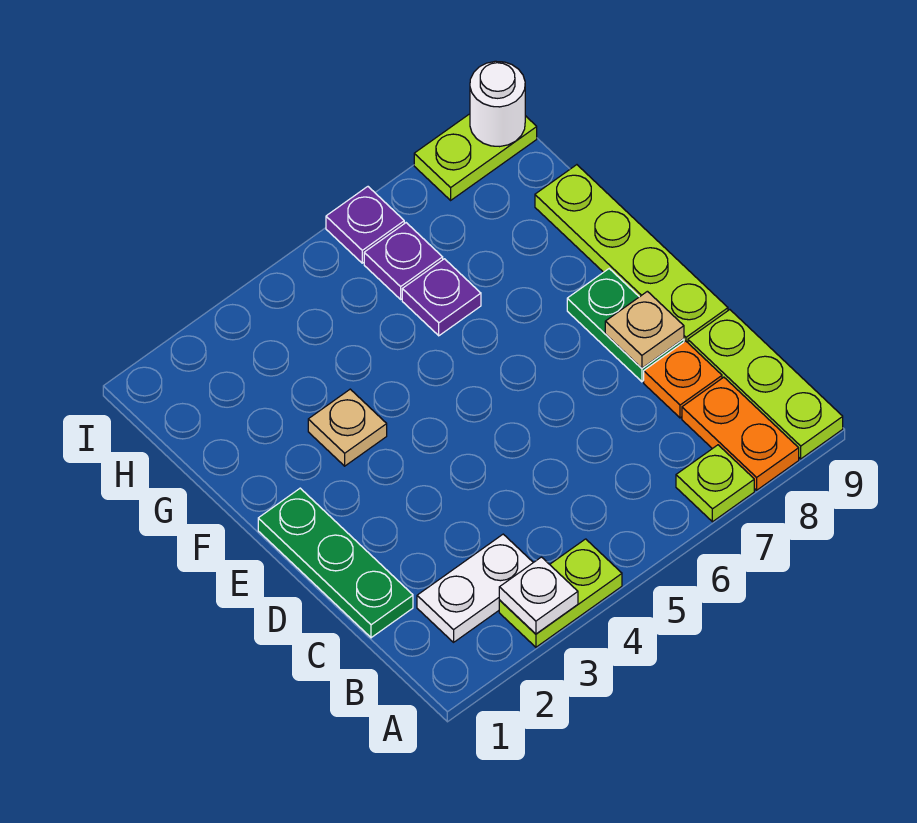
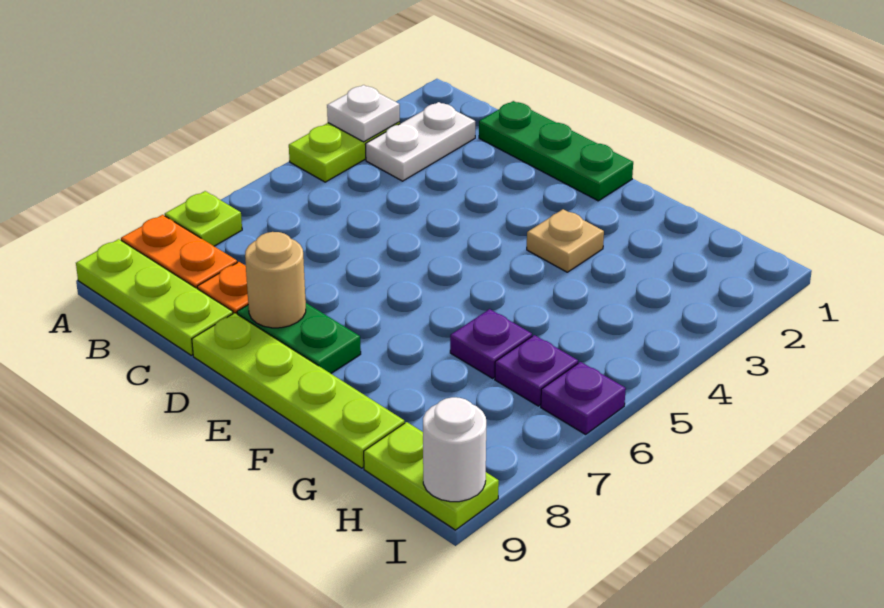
tan 1x1 plate [605,291,684,368] -> tan 1x1 round brick [245,232,306,328]
lime 1x2 plate [414,114,537,200] -> lime 1x2 plate turned to [364,422,499,530]

